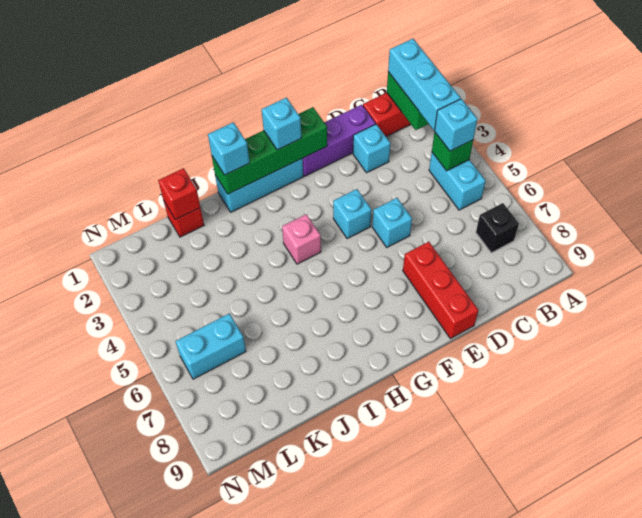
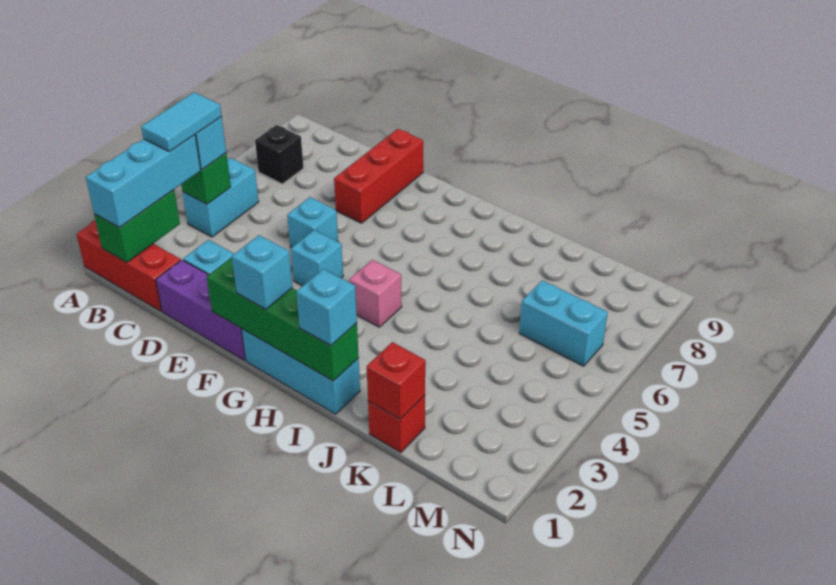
none -> cyan 1x2 tile [141,92,222,151]

